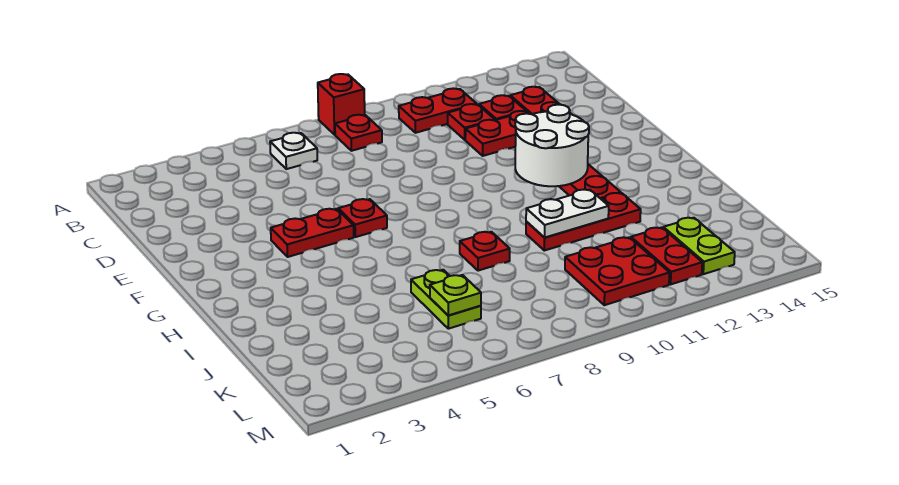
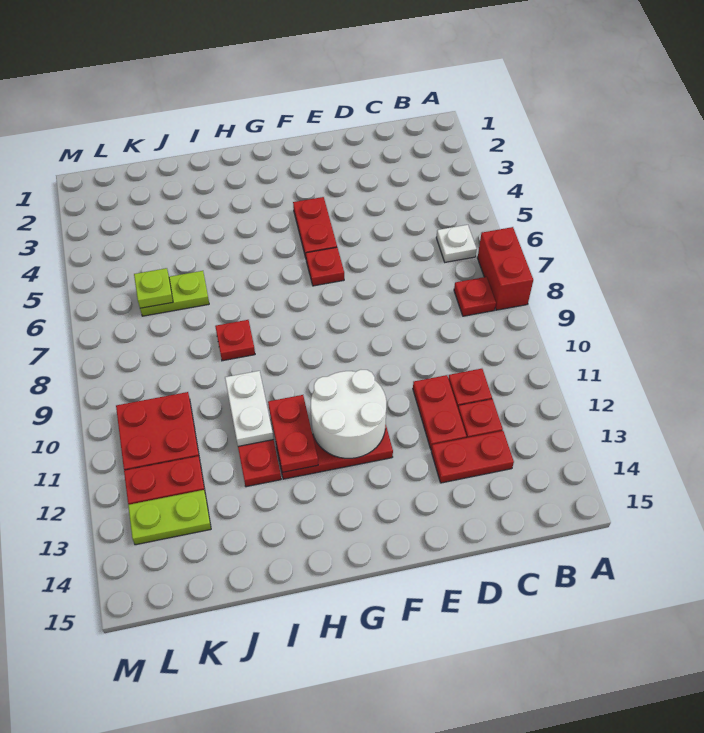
red 1x1 brick [318,74,365,135] -> red 1x2 brick [478,227,533,310]
red 1x2 plate [399,88,477,133] -> red 1x2 plate moved to [268,395,318,472]

